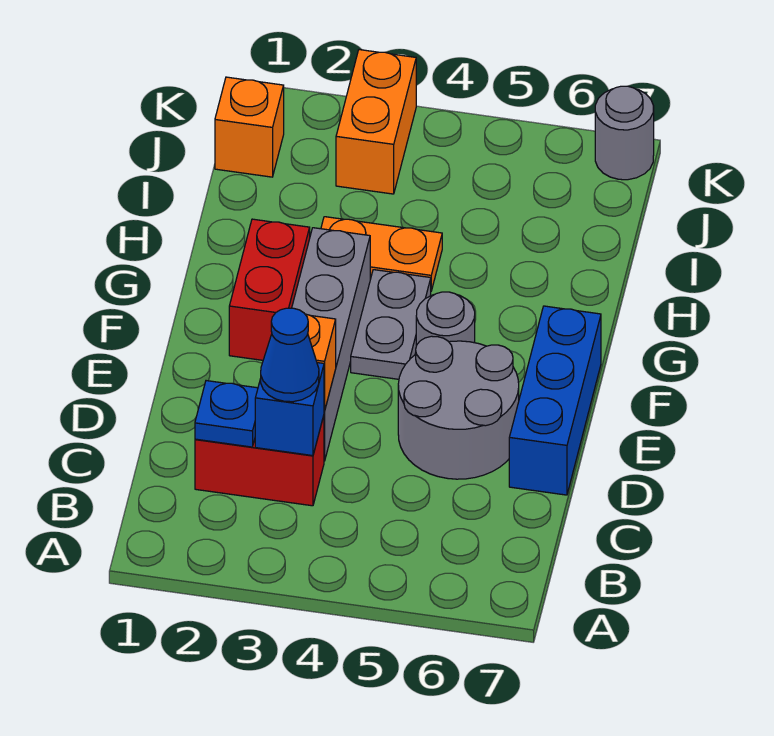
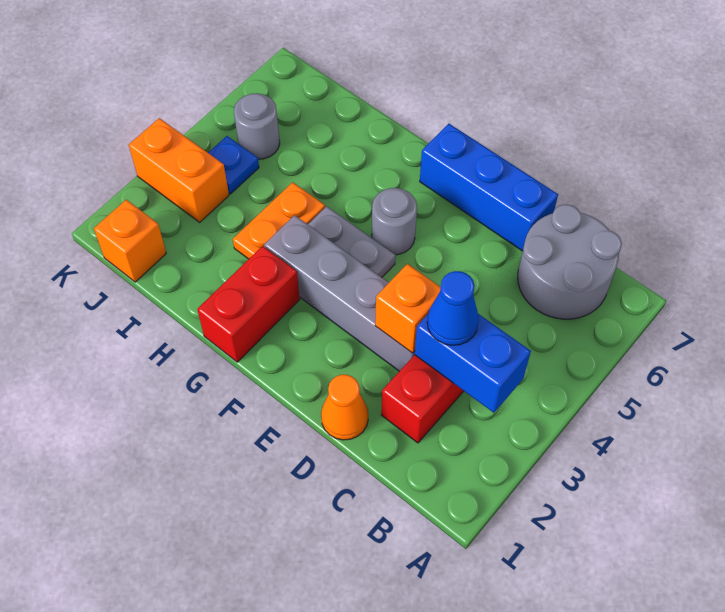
blue 1x1 plate [195,381,258,447] -> blue 1x1 plate moved to [208,136,259,194]
blue 1x1 brick [255,363,324,456] -> blue 1x2 brick [415,314,531,413]
none -> orange 1x1 cone [321,375,368,440]
grey 2x2 round brick [398,336,519,479] -> grey 2x2 round brick moved to [518,205,622,319]
red 1x2 brick [229,219,310,360] -> red 1x2 brick turned to [197,246,300,362]
grey 1x1 round brick [595,86,654,180] -> grey 1x1 round brick moved to [234,93,280,159]

